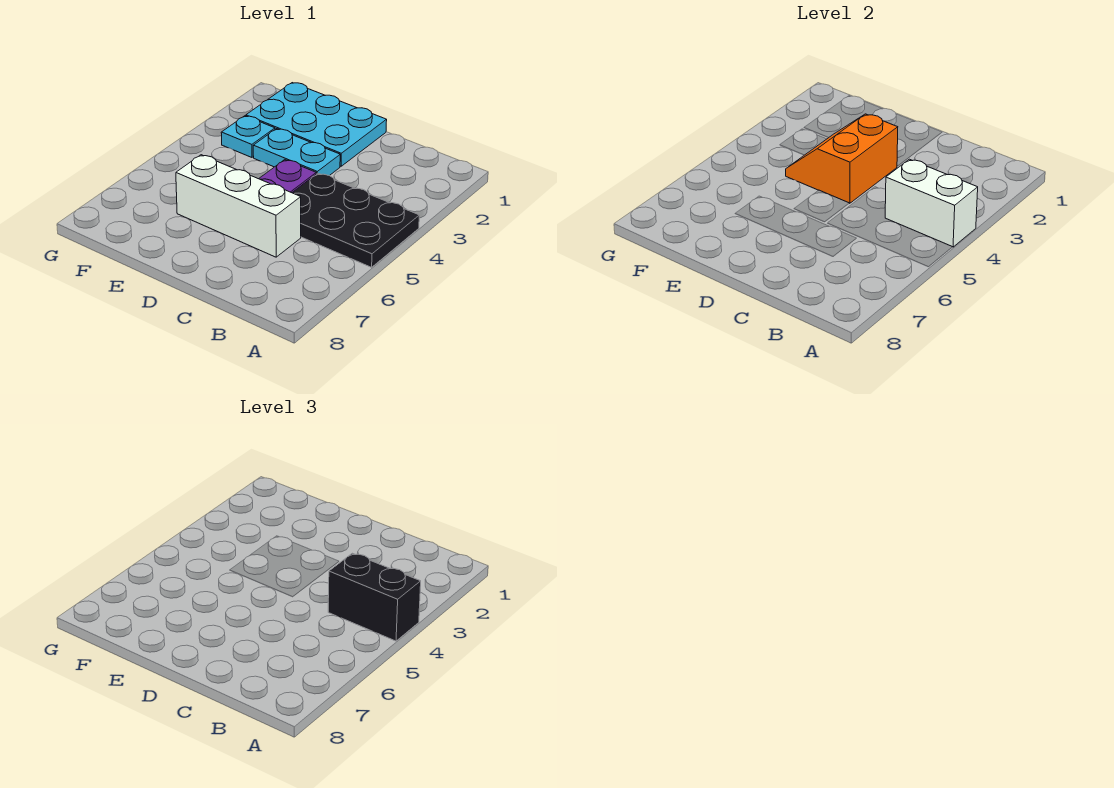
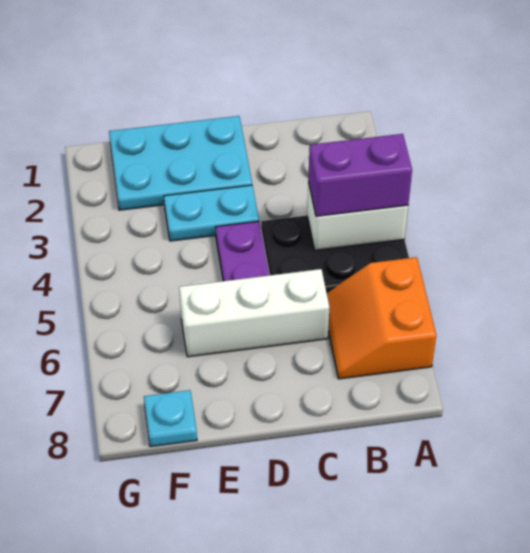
black 1x2 brick [328,553,421,641] -> purple 1x2 brick [308,134,412,216]
orange 2x2 slope [786,114,898,203] -> orange 2x2 slope moved to [327,257,436,379]
cyan 1x1 plate [221,116,275,157] -> cyan 1x1 plate moved to [144,390,197,447]

